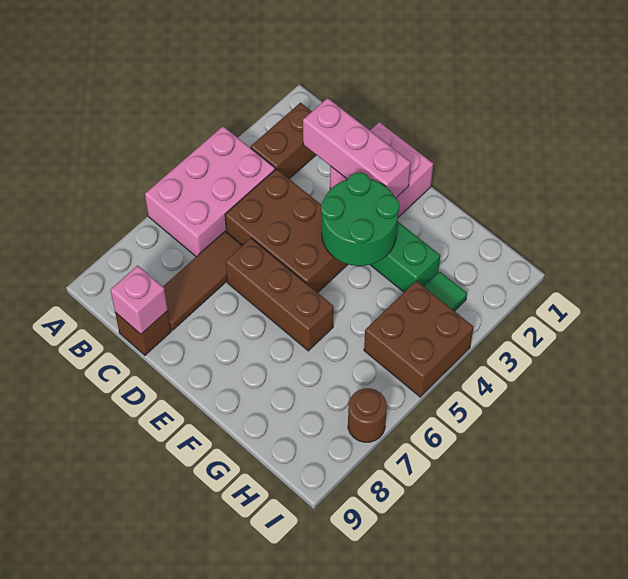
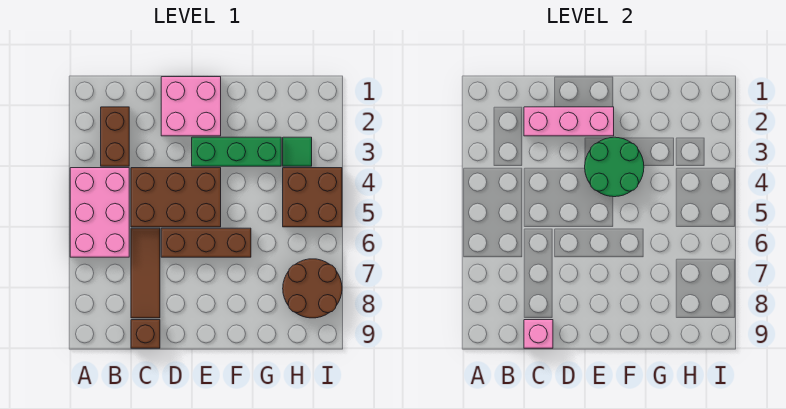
brown 1x1 round brick [348,388,387,442] -> brown 2x2 round brick [283,259,342,318]

